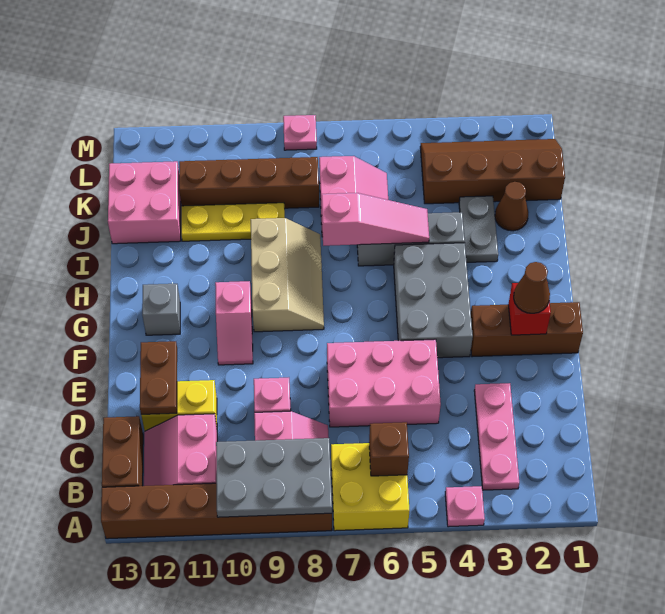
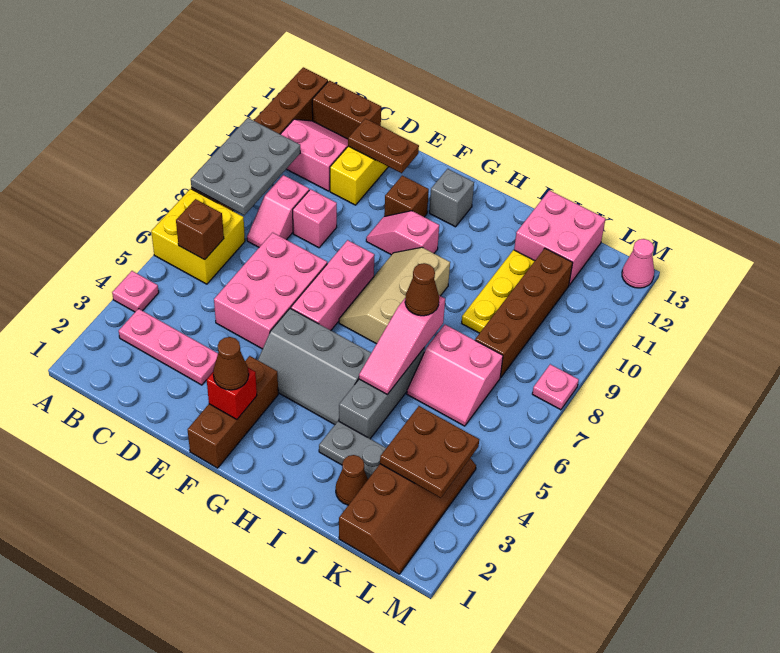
grey 2x3 brick [394,243,473,358] -> grey 2x3 slope [258,308,371,425]
none -> pink 1x3 brick [291,240,375,330]
none -> brown 1x1 brick [384,176,429,217]
tan 2x3 slope [251,218,324,332] -> tan 2x3 slope turned to [339,247,450,344]
none -> brown 1x1 cone [405,263,439,316]
none -> brown 2x2 plate [380,406,479,498]
none -> pink 1x1 cone [622,239,654,288]

